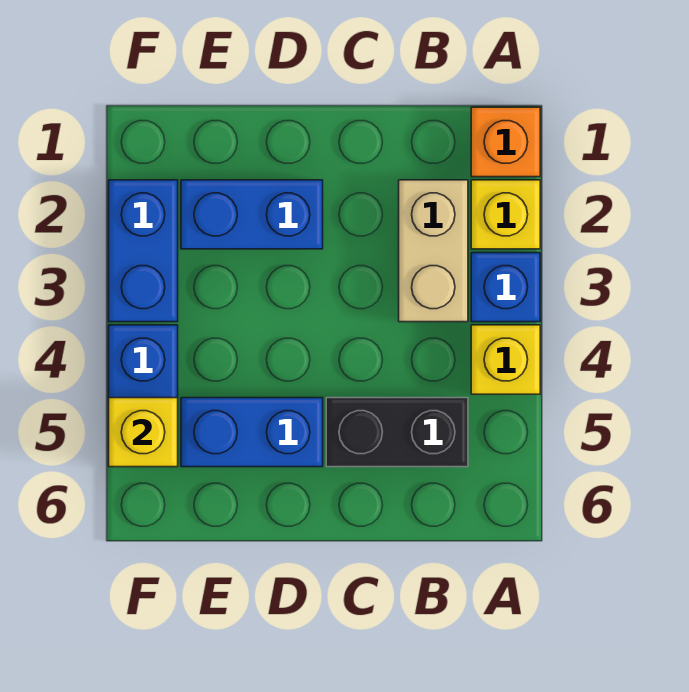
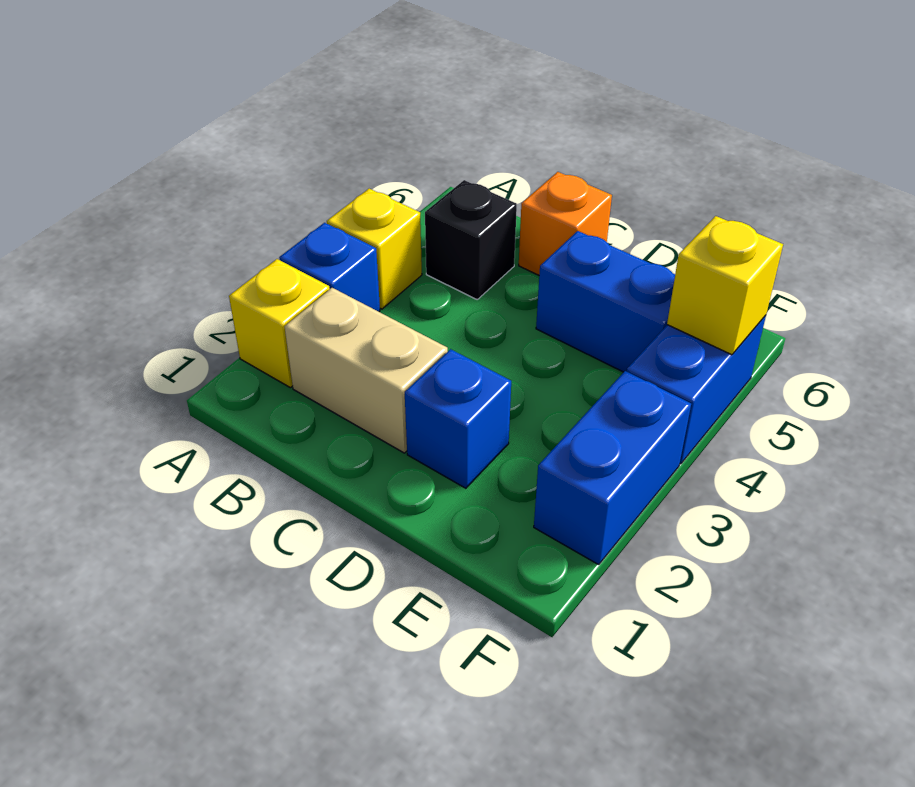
orange 1x1 brick [471,107,540,177] -> orange 1x1 brick moved to [519,172,612,275]
tan 1x2 brick [399,180,468,322] -> tan 1x2 brick turned to [285,288,448,453]
black 1x2 brick [326,398,468,467] -> black 1x1 brick [425,180,517,299]
blue 1x2 brick [181,180,323,249] -> blue 1x1 brick [405,349,511,488]

